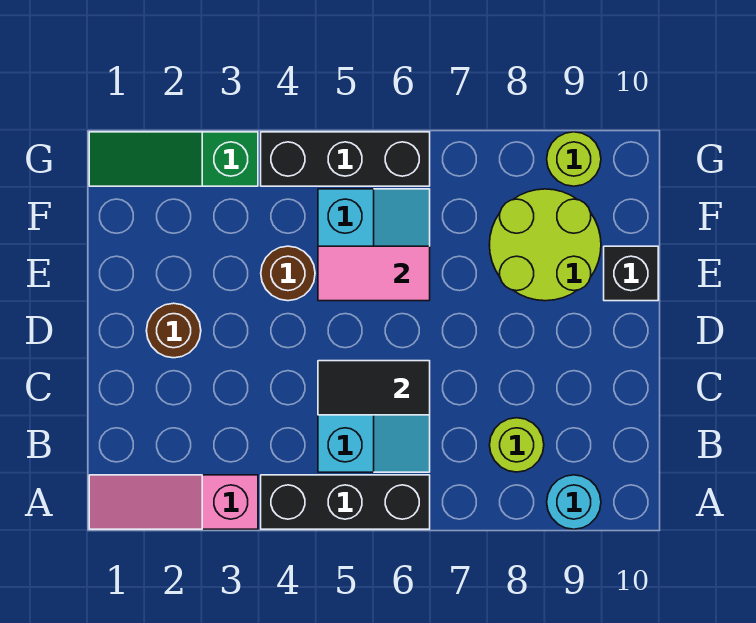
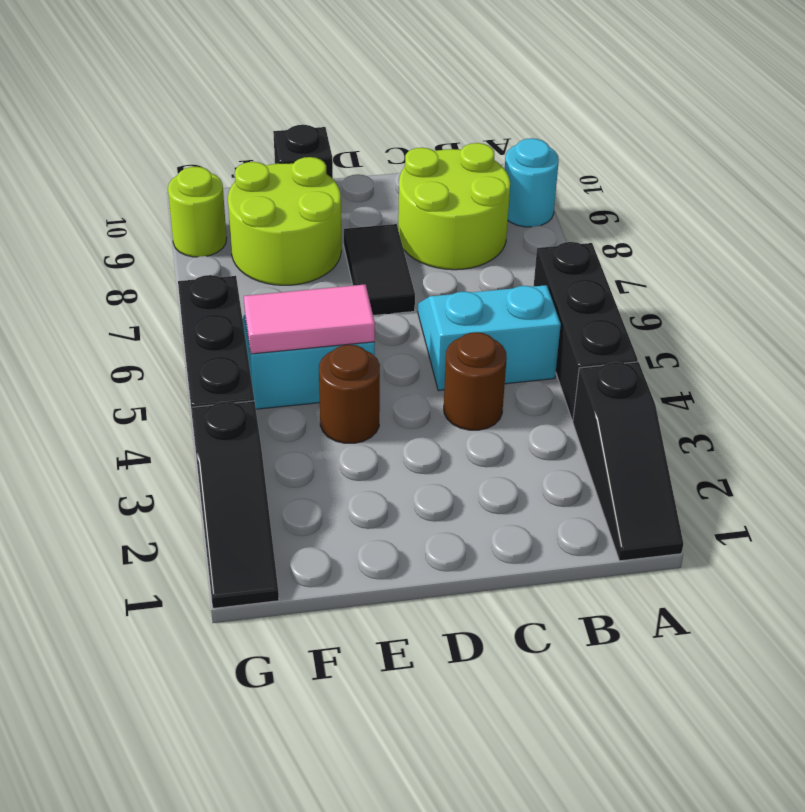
pink 1x3 slope [89,475,258,529] -> black 1x3 slope [573,362,683,561]
lime 1x1 round brick [490,418,544,472] -> lime 2x2 round brick [398,143,510,270]
black 1x2 tile [318,361,430,415] -> black 1x2 tile moved to [344,224,415,315]
brown 1x1 round brick [146,303,201,358] -> brown 1x1 round brick moved to [444,332,507,430]
pink 1x2 tile [318,246,430,301] -> pink 1x2 tile turned to [244,284,375,354]
green 1x3 slope [89,132,258,186] -> black 1x3 slope [192,401,279,608]

